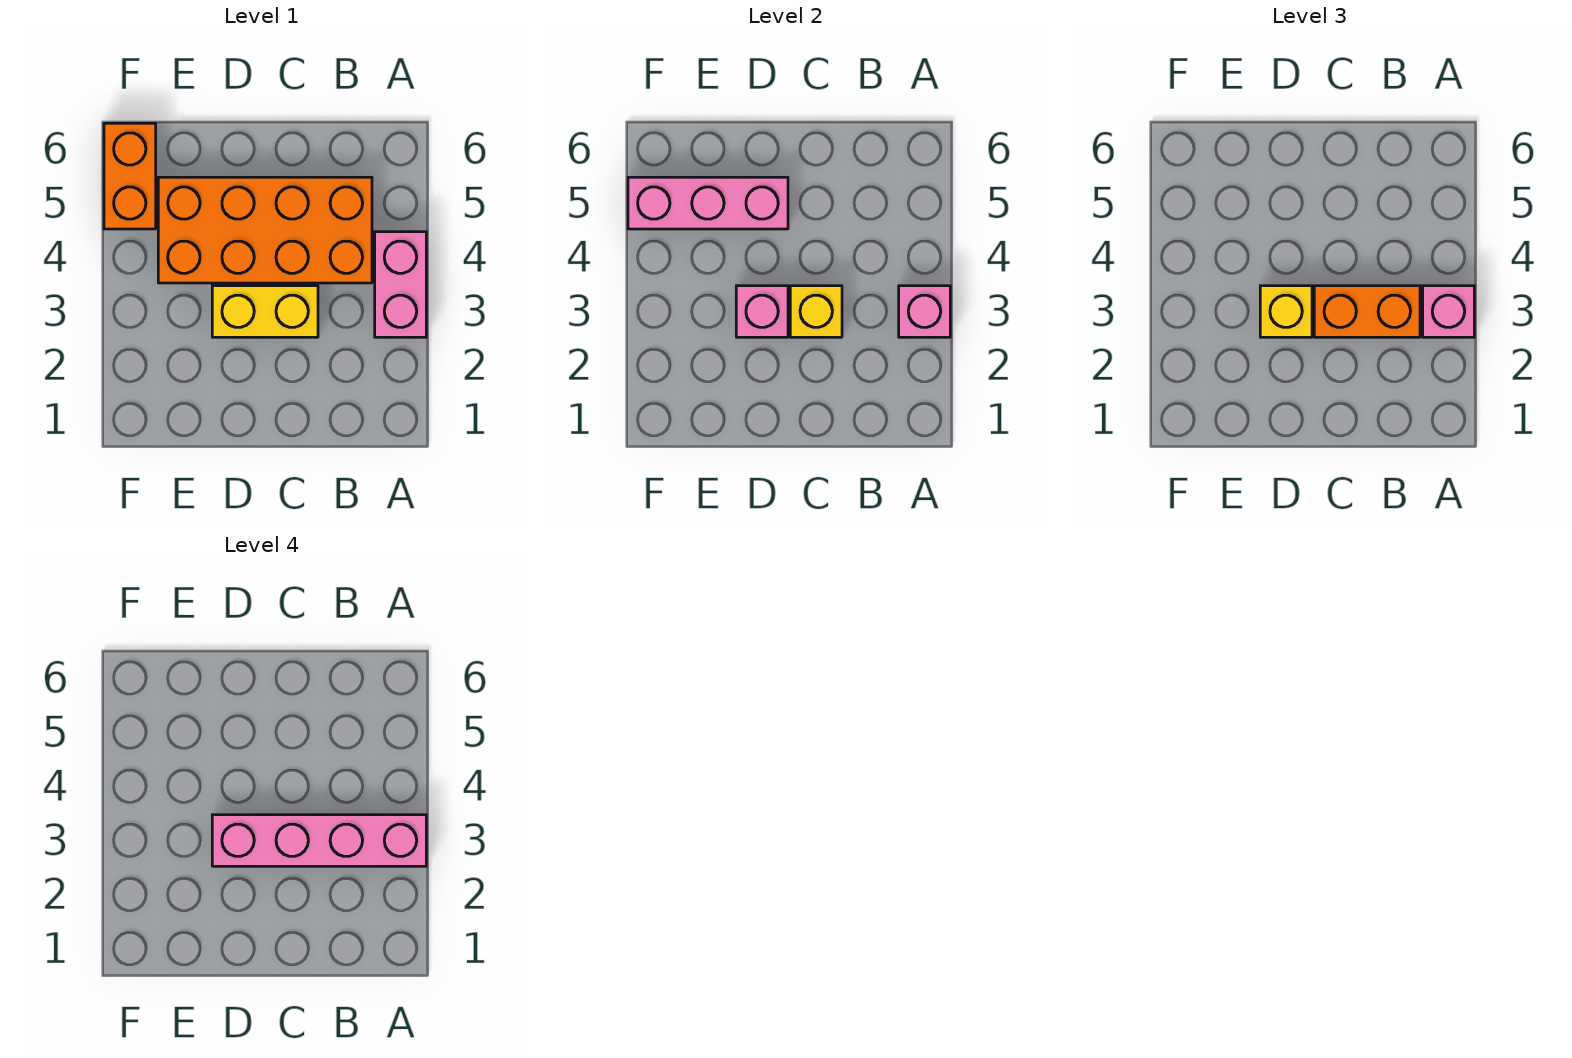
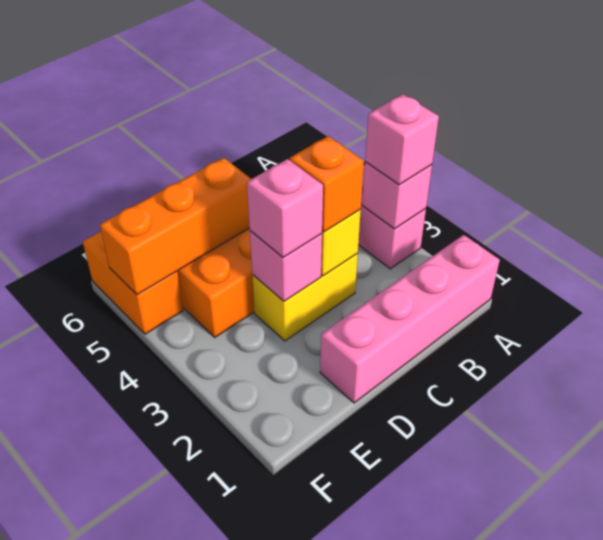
pink 1x4 brick [212,815,426,866] -> pink 1x4 brick moved to [320,235,500,403]
orange 1x2 brick [1314,286,1420,337] -> orange 1x1 brick [290,136,364,232]
yellow 1x1 brick [1260,286,1312,337] -> pink 1x1 brick [247,159,323,257]
pink 1x3 brick [628,177,788,229] -> orange 1x3 brick [100,158,251,294]

